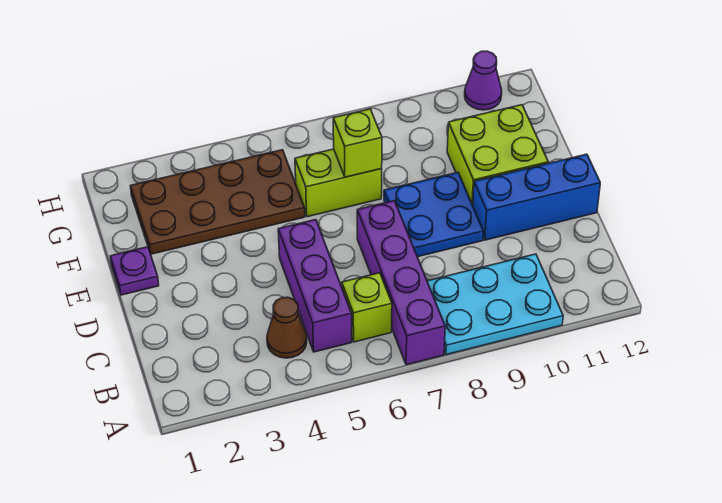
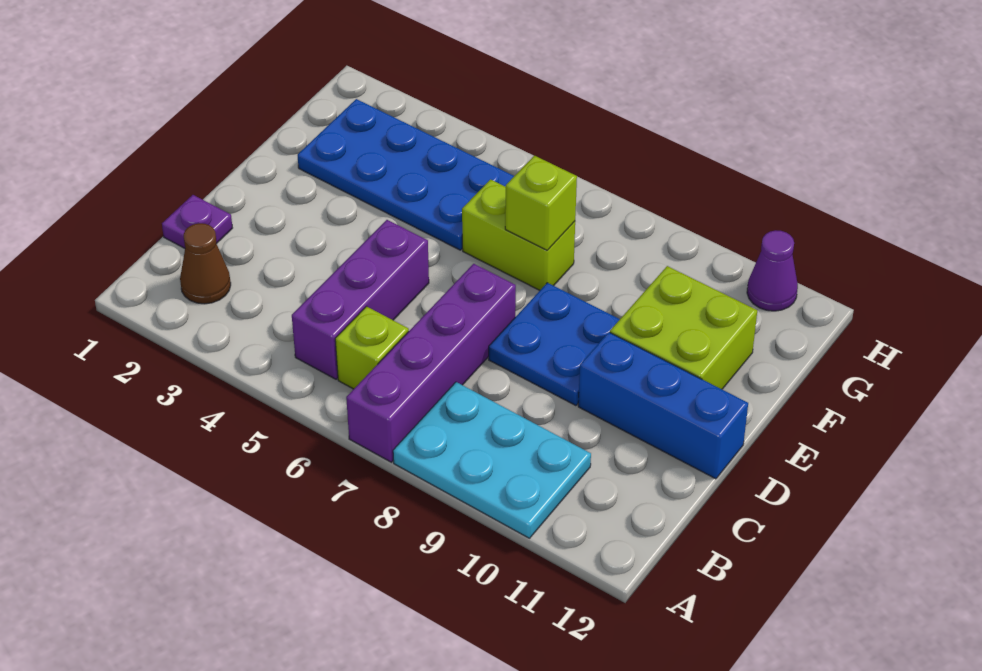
brown 1x1 cone [267,297,307,358] -> brown 1x1 cone moved to [180,223,231,304]
purple 1x1 plate [110,247,159,295] -> purple 1x1 plate moved to [162,195,232,248]
brown 2x4 plate [130,150,305,254] -> blue 2x4 plate [298,99,514,250]

